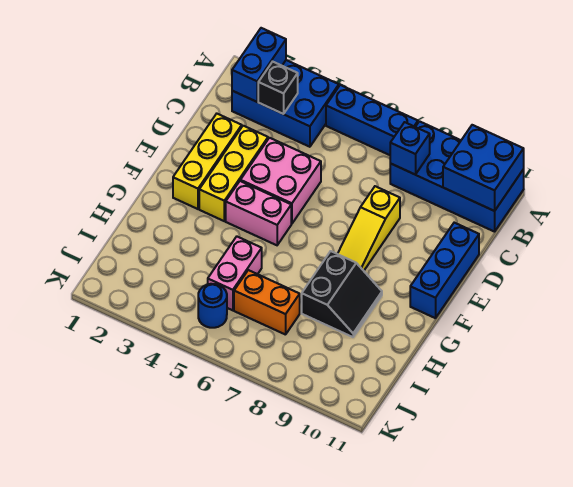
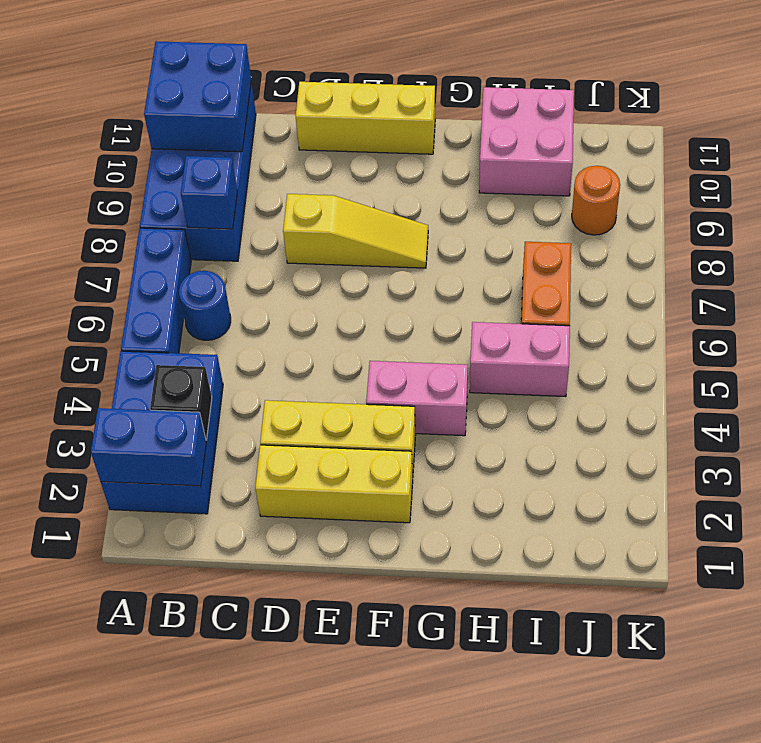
pink 2x2 brick [241,138,321,224] -> pink 2x2 brick moved to [479,87,574,196]
blue 1x3 brick [410,223,479,318] -> yellow 1x3 brick [296,82,435,154]
pink 1x2 brick [226,181,291,245] -> pink 1x2 brick turned to [366,361,468,436]
black 2x2 slope [302,251,382,337] -> none
blue 1x1 round brick [198,284,227,328] -> blue 1x1 round brick moved to [179,271,231,340]
none -> orange 1x1 round brick [572,166,620,235]

